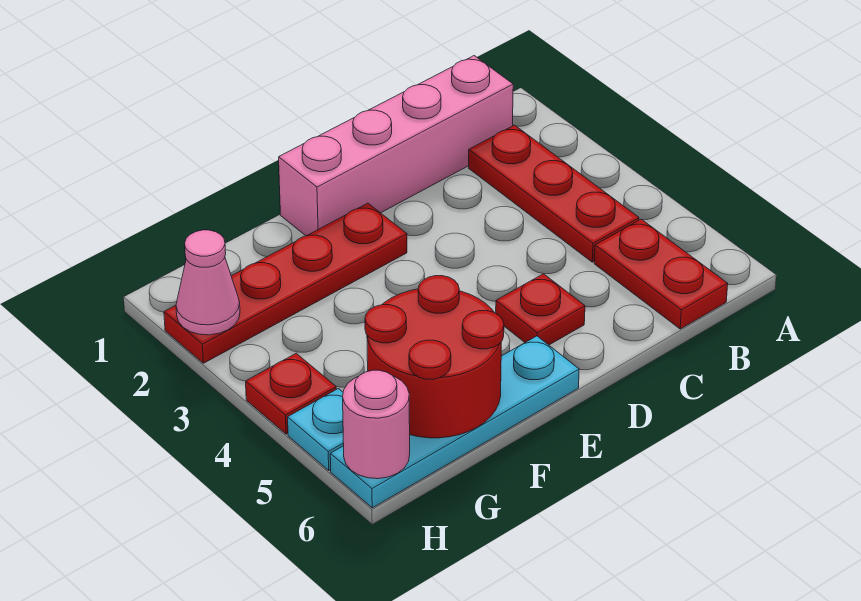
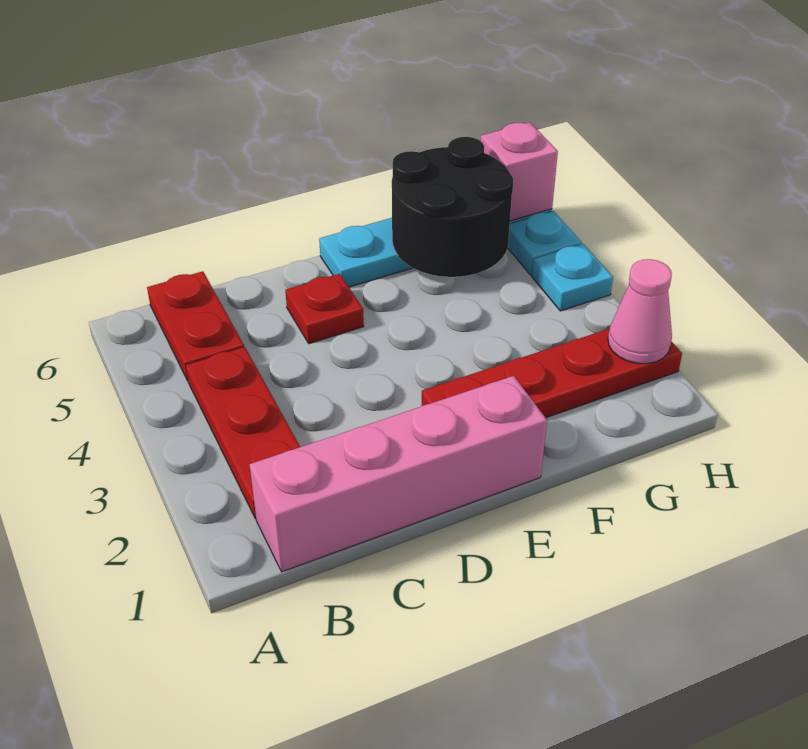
red 2x2 round brick [365,276,504,438] -> black 2x2 round brick [392,137,513,277]
red 1x1 plate [246,353,336,434] -> cyan 1x1 plate [532,244,613,311]
pink 1x1 round brick [343,370,410,479] -> pink 1x1 brick [480,122,558,221]

